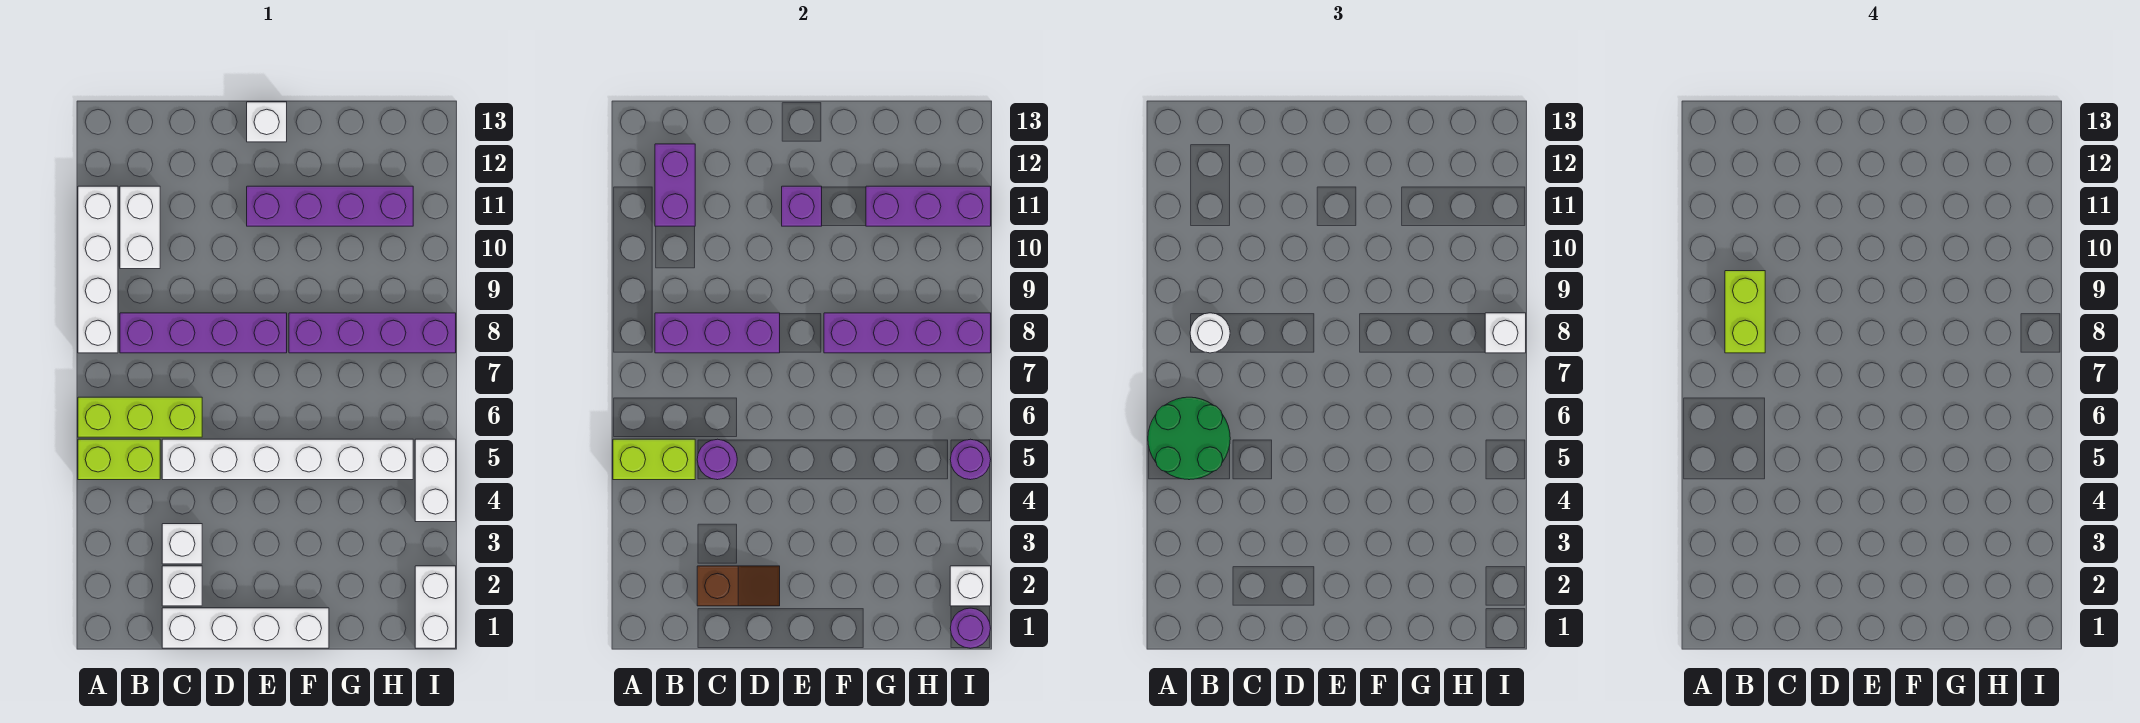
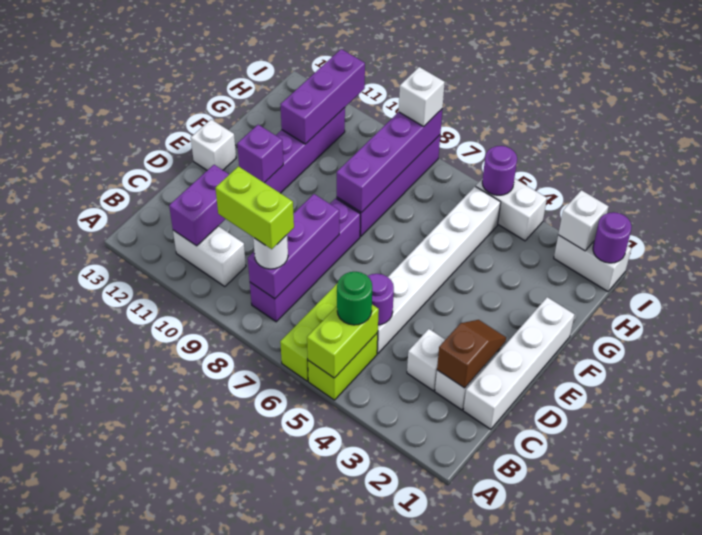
green 2x2 round brick [1148,397,1230,480] -> green 1x1 round brick [337,272,372,325]
white 1x4 brick [78,186,118,353] -> none
purple 1x2 brick [655,144,695,226] -> purple 1x2 brick turned to [169,165,229,246]

